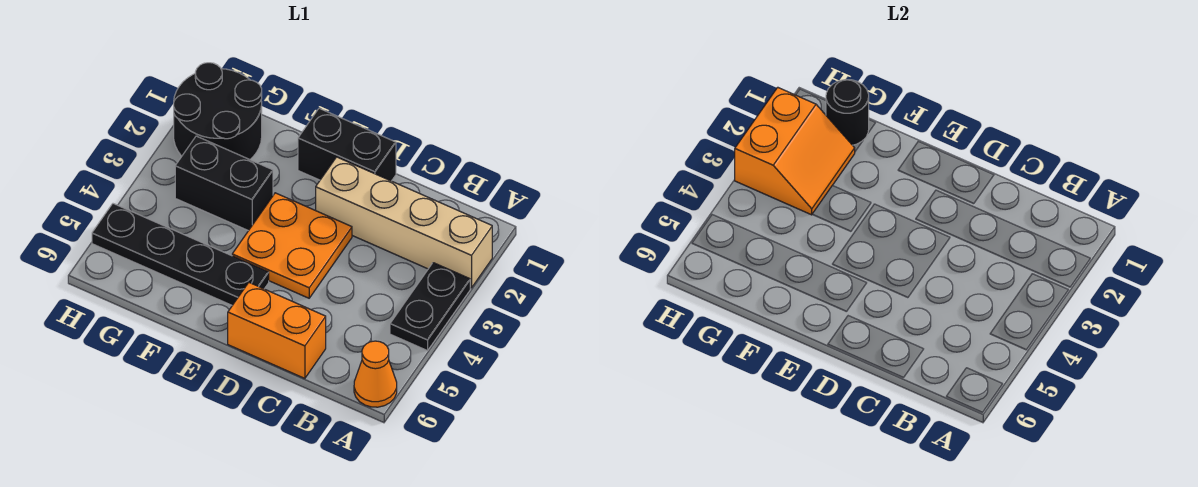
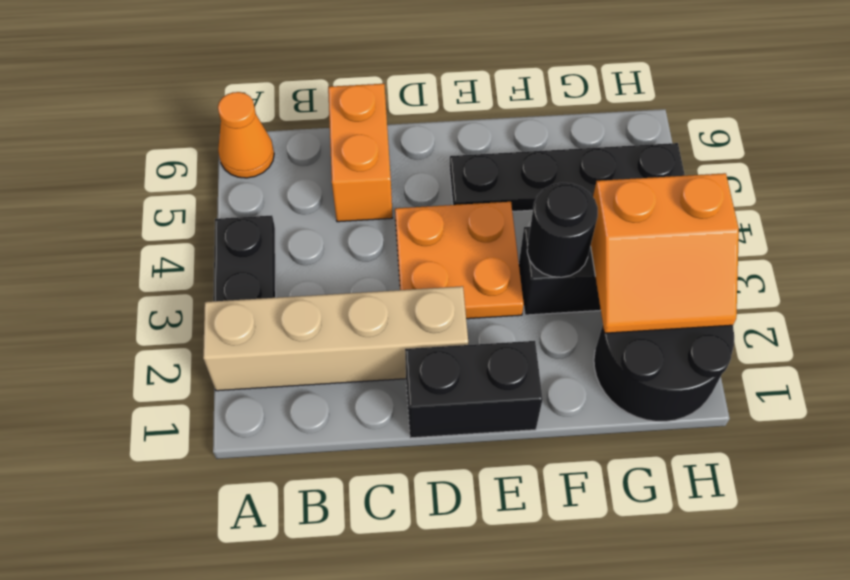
orange 1x2 brick [228,283,326,378] -> orange 1x2 brick turned to [328,84,392,222]
black 1x1 round brick [826,80,869,145] -> black 1x1 round brick moved to [527,183,598,277]
orange 2x2 slope [735,87,855,215] -> orange 2x2 slope turned to [591,173,739,333]

